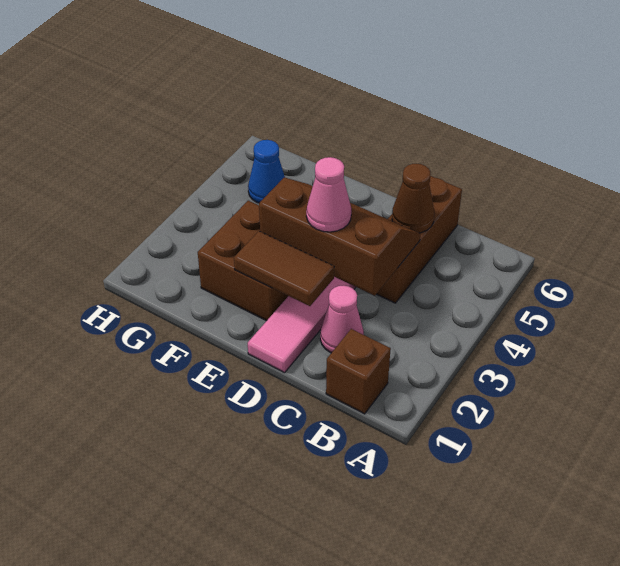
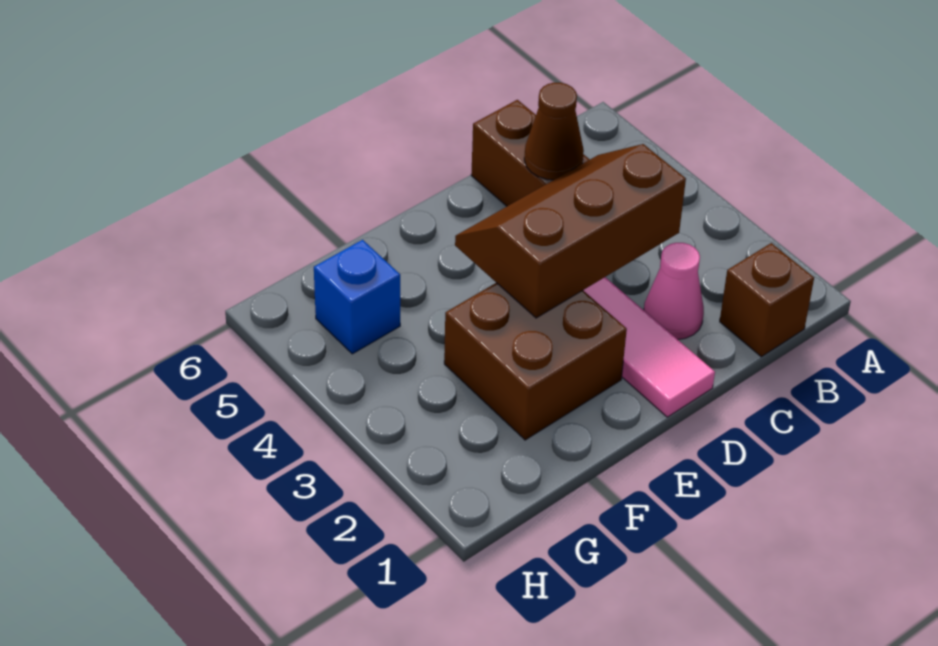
brown 1x2 tile [234,231,334,306] -> none
pink 1x1 cone [306,157,351,232] -> none
blue 1x1 cone [248,140,285,203] -> blue 1x1 brick [314,240,400,354]

